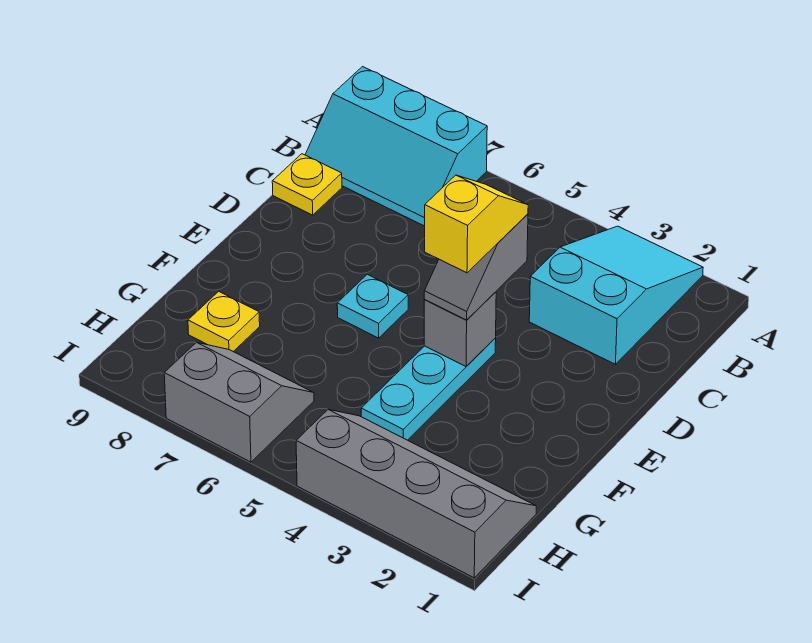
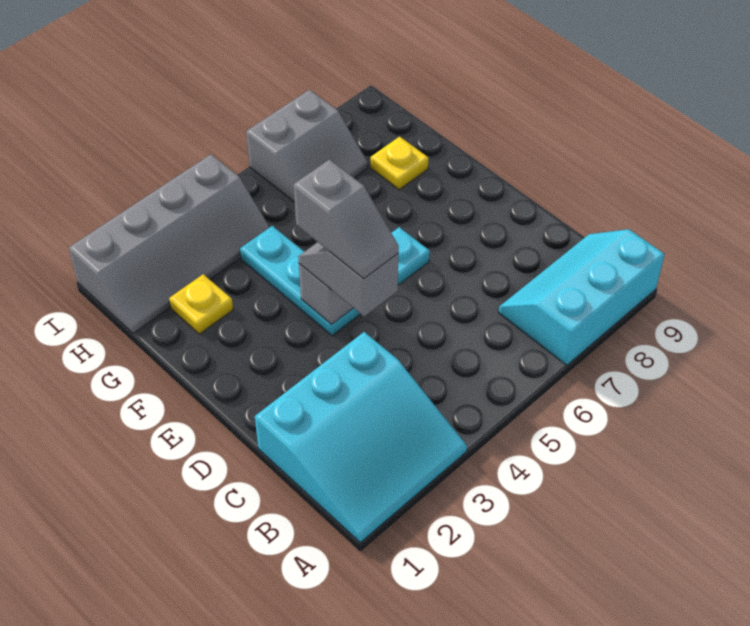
cyan 2x3 slope [529,226,703,364] -> cyan 3x3 slope [255,332,467,542]
yellow 1x1 plate [272,154,342,215] -> yellow 1x1 plate moved to [169,274,233,334]
yellow 1x2 slope [425,175,528,273] -> grey 1x2 slope [294,160,399,278]

